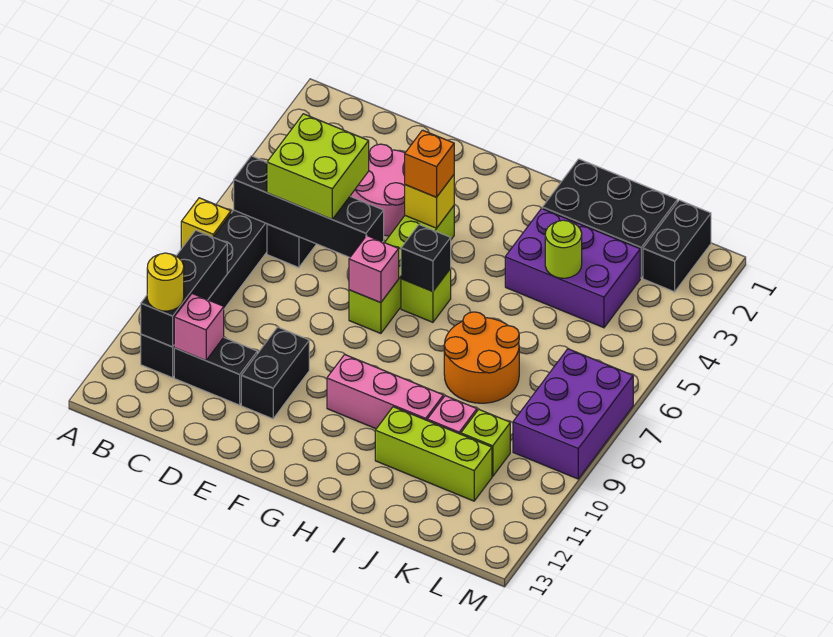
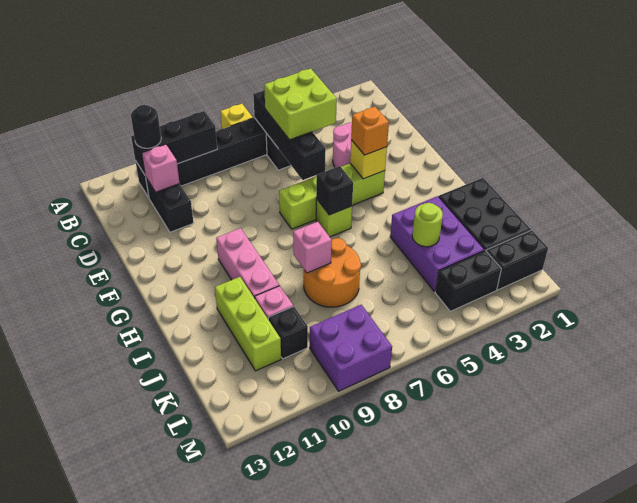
yellow 1x1 round brick [147,253,184,311] -> black 1x1 round brick [131,105,161,148]
black 1x2 brick [241,327,309,419] -> black 1x2 brick moved to [435,250,501,311]
pink 1x1 brick [349,236,399,303] -> pink 1x1 brick moved to [293,222,332,273]
lime 1x1 brick [461,410,510,476] -> black 1x1 brick [268,306,308,359]
purple 2x3 brick [513,349,633,479] -> purple 2x2 brick [310,305,392,391]

